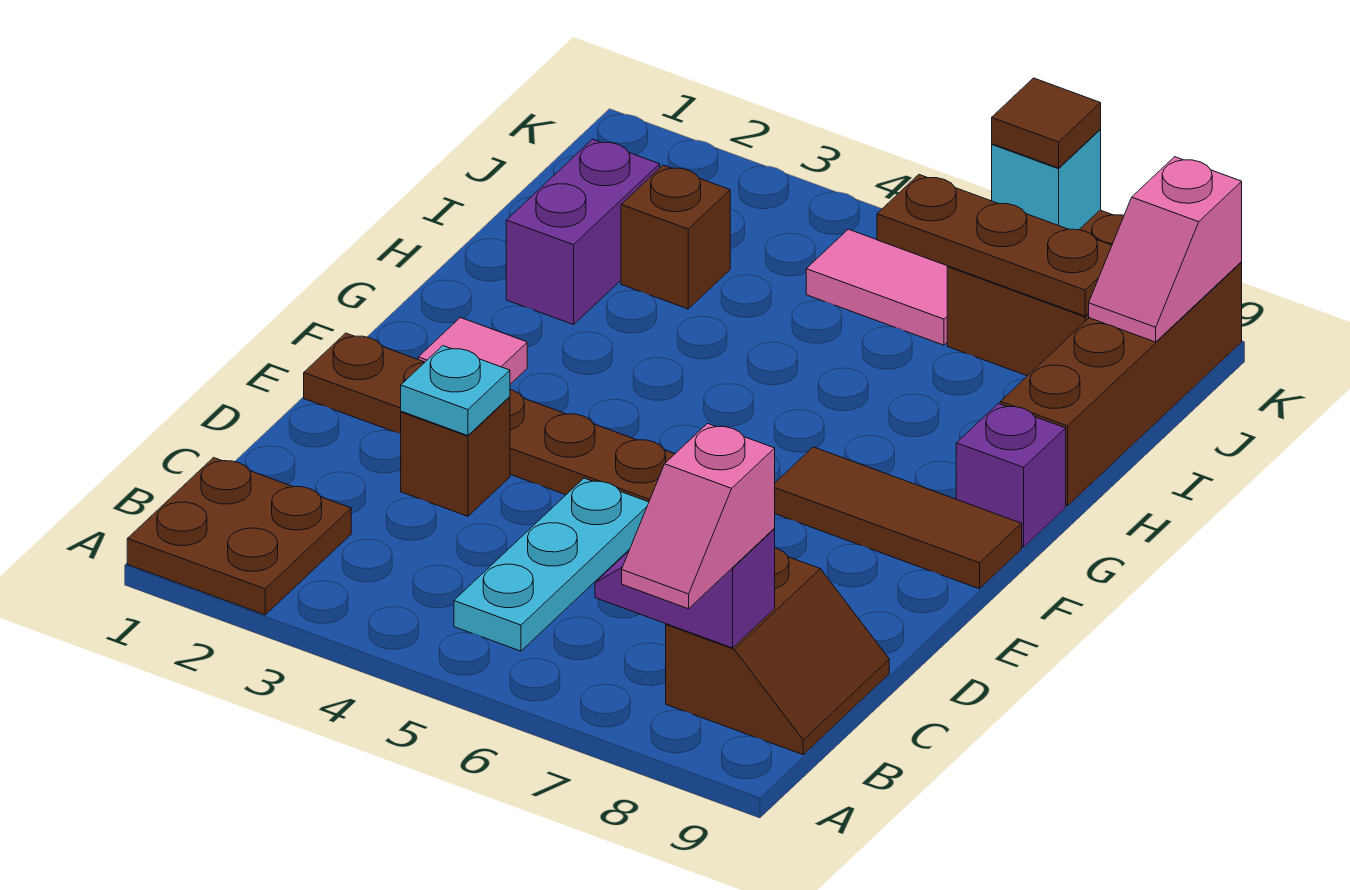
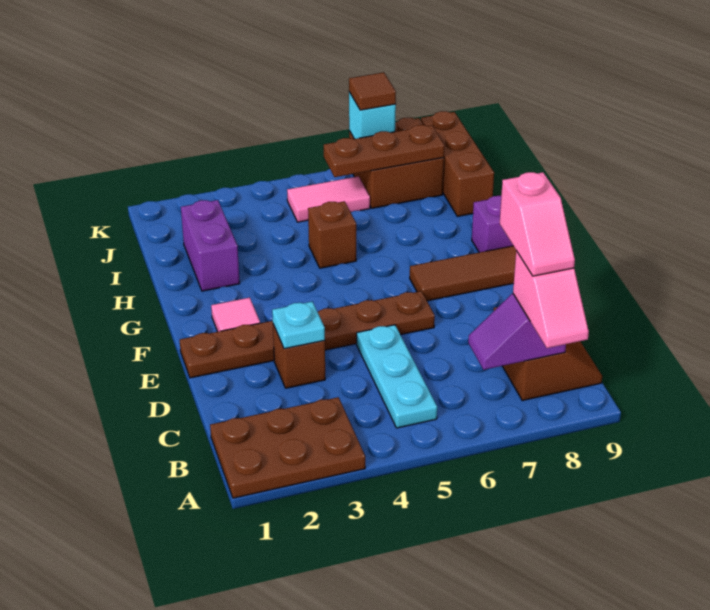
brown 2x2 plate [127,458,351,615] -> brown 2x3 plate [210,397,365,498]
brown 1x4 brick [1000,262,1242,506] -> brown 1x3 brick [421,111,494,217]
brown 1x1 brick [621,165,730,309] -> brown 1x1 brick moved to [308,201,356,268]
pink 1x2 slope [1089,157,1242,342] -> pink 1x2 slope moved to [500,172,575,276]

